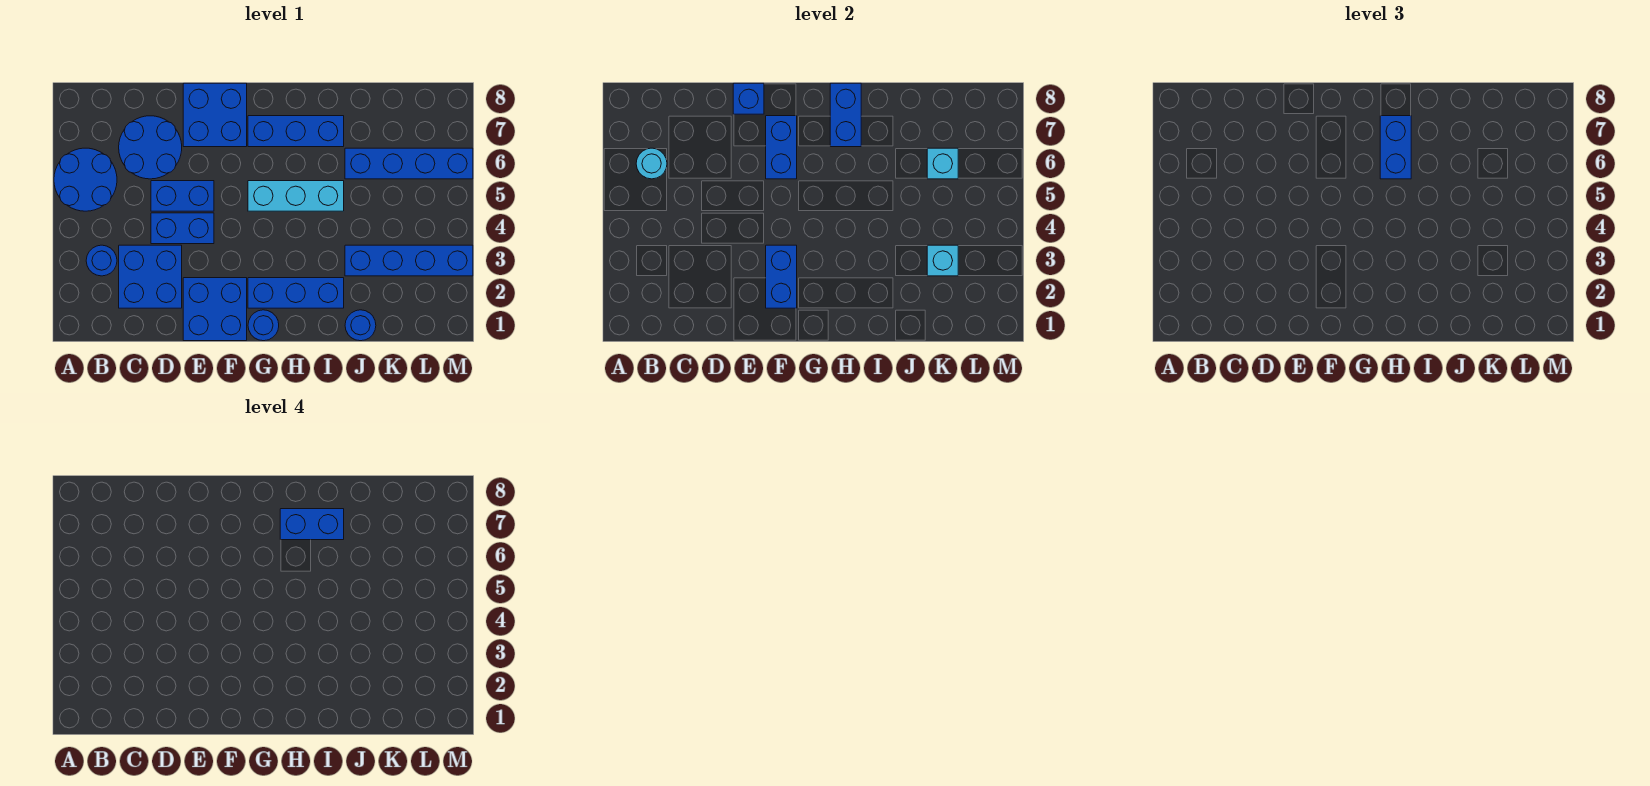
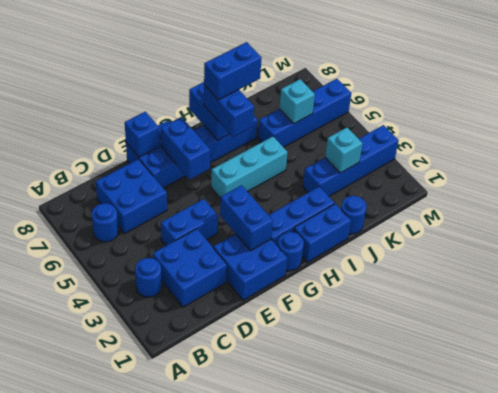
blue 2x2 round brick [54,148,117,211] -> blue 1x1 round brick [92,203,118,242]
cyan 1x1 round brick [636,148,667,179] -> none
blue 2x2 round brick [119,116,182,179] -> blue 2x2 brick [96,159,167,234]
blue 1x2 brick [151,181,214,211] -> blue 1x2 brick moved to [294,204,351,262]

